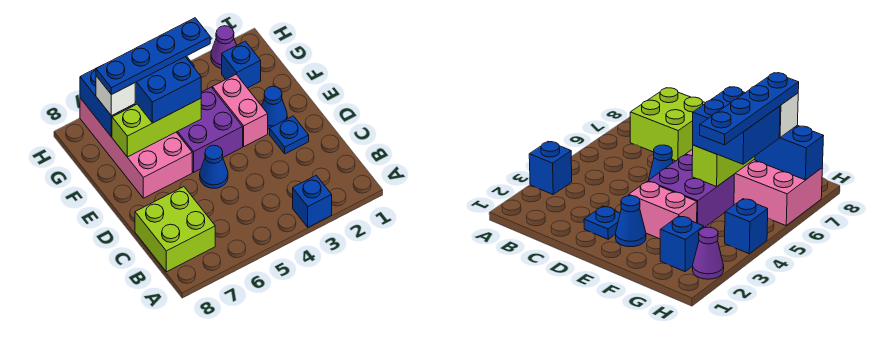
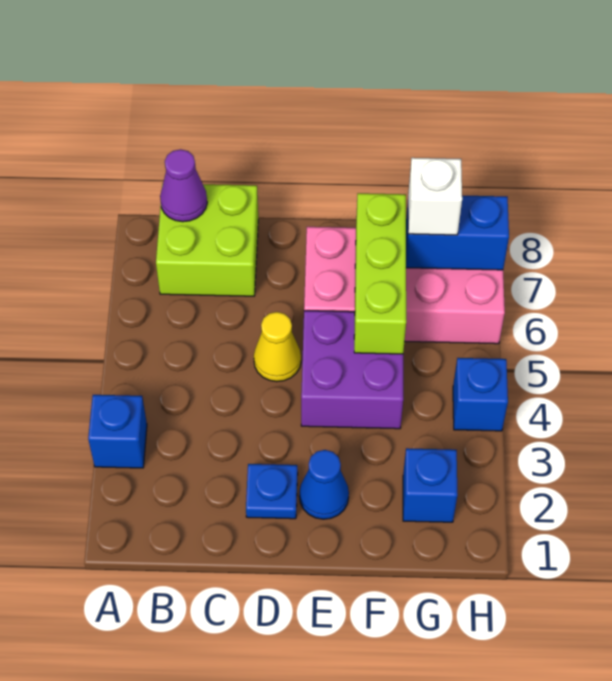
blue 1x1 cone [200,145,228,188] -> yellow 1x1 cone [254,312,301,382]
pink 1x2 brick [212,74,268,146] -> none
blue 2x2 brick [135,57,201,123] -> none
blue 1x4 plate [96,18,210,95] -> none
purple 1x1 cone [211,26,237,69] -> purple 1x1 cone moved to [160,149,207,222]

